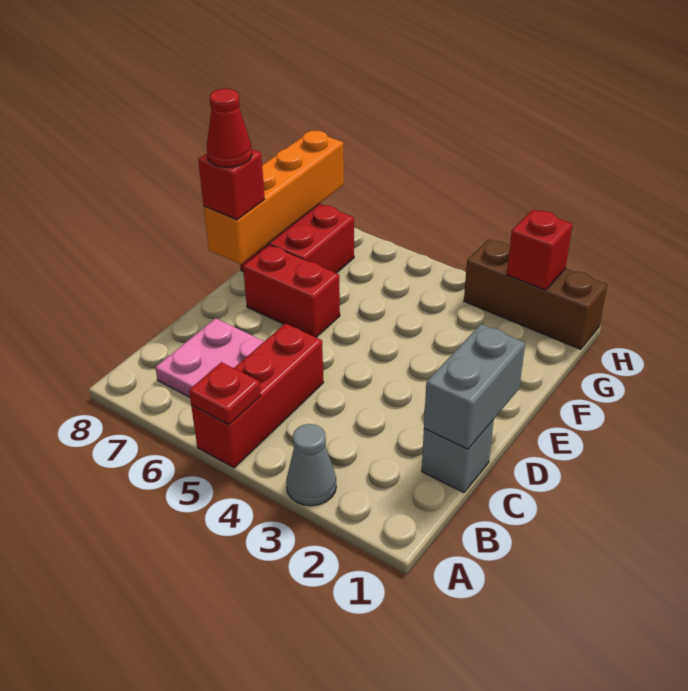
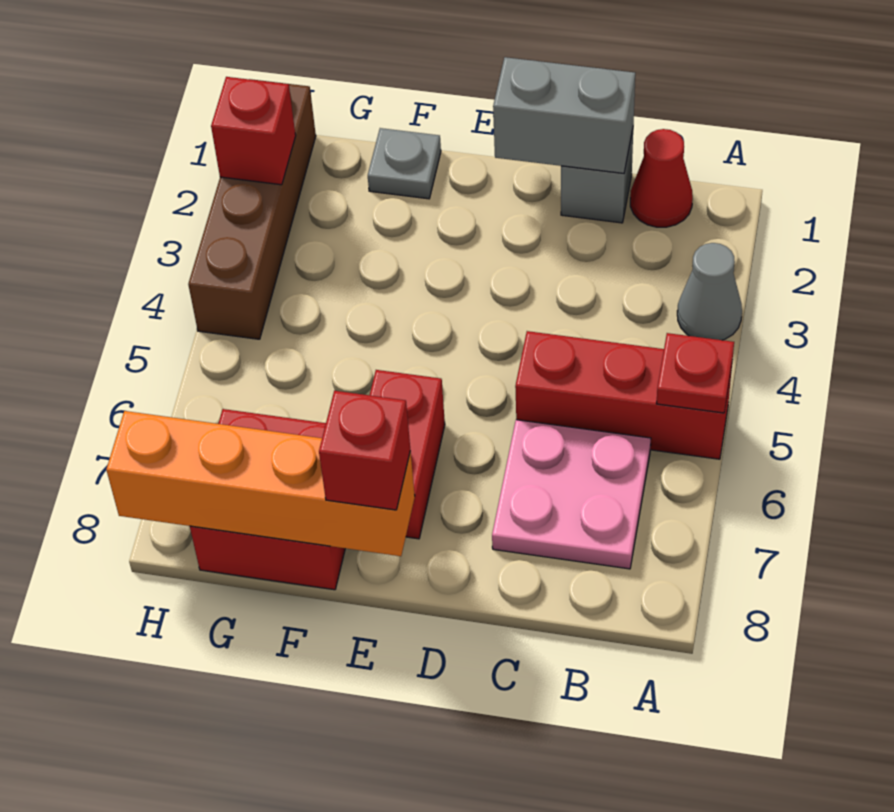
red 1x1 cone [207,89,252,167] -> red 1x1 cone moved to [630,129,693,227]
none -> grey 1x1 plate [368,128,441,199]
brown 1x3 brick [464,240,607,349] -> brown 1x4 brick [188,79,316,339]

